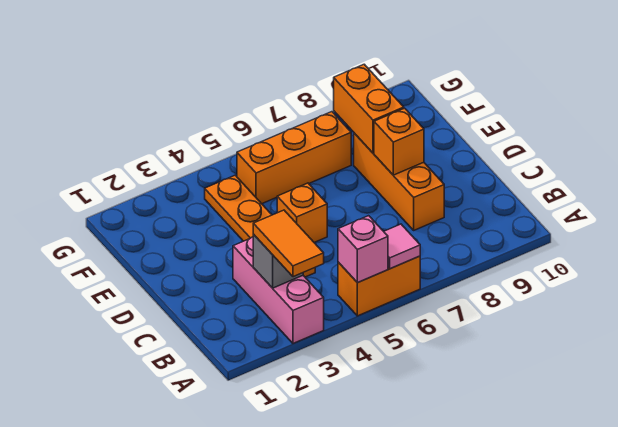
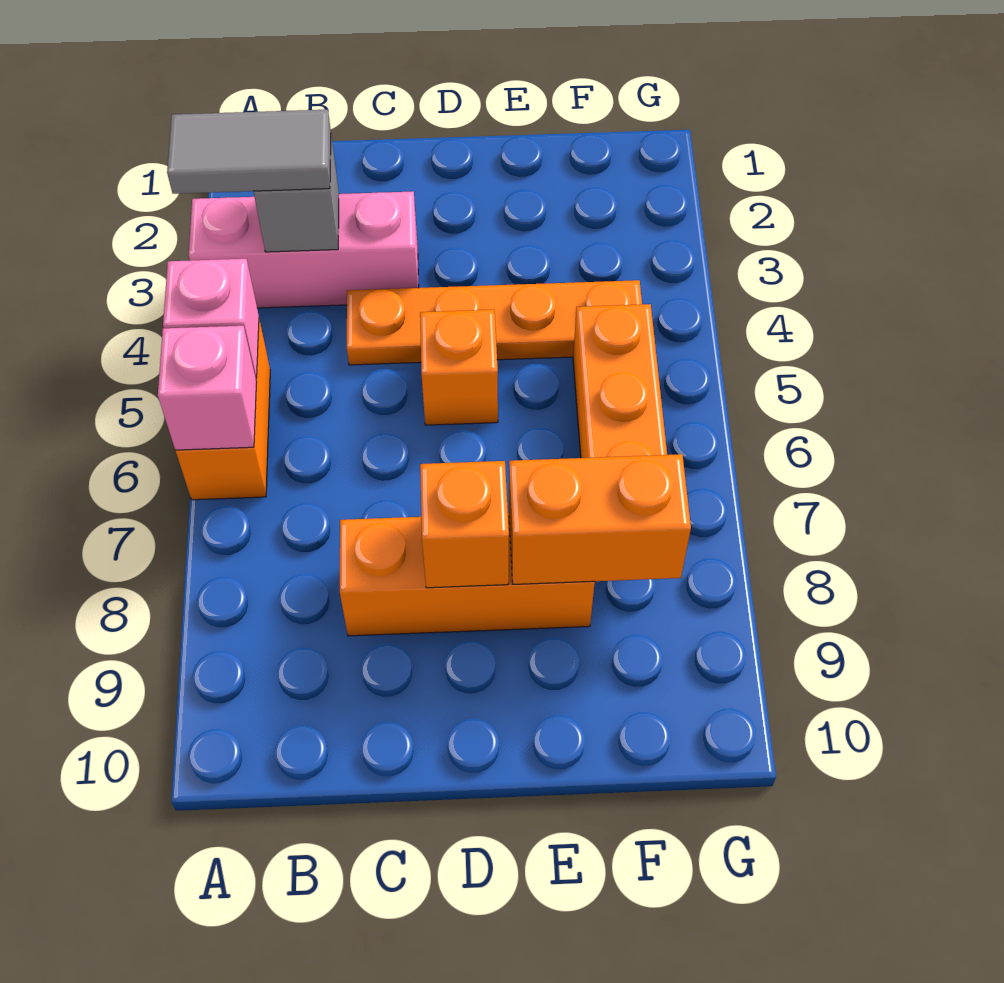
orange 1x2 tile [253,210,324,277] -> grey 1x2 tile [167,110,331,194]
pink 1x1 tile [384,224,420,269] -> pink 1x1 brick [158,326,257,450]

